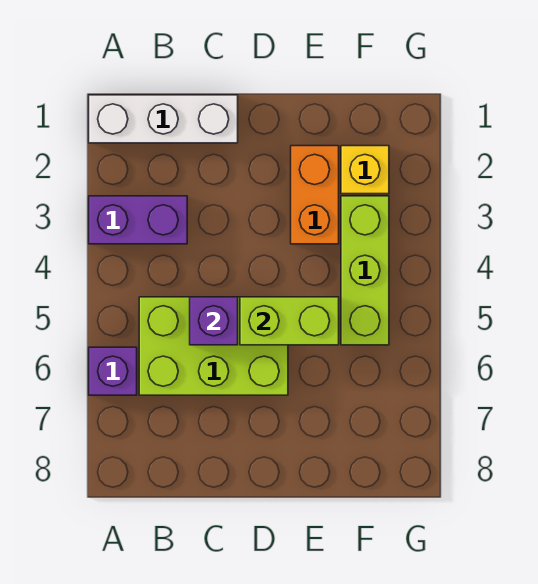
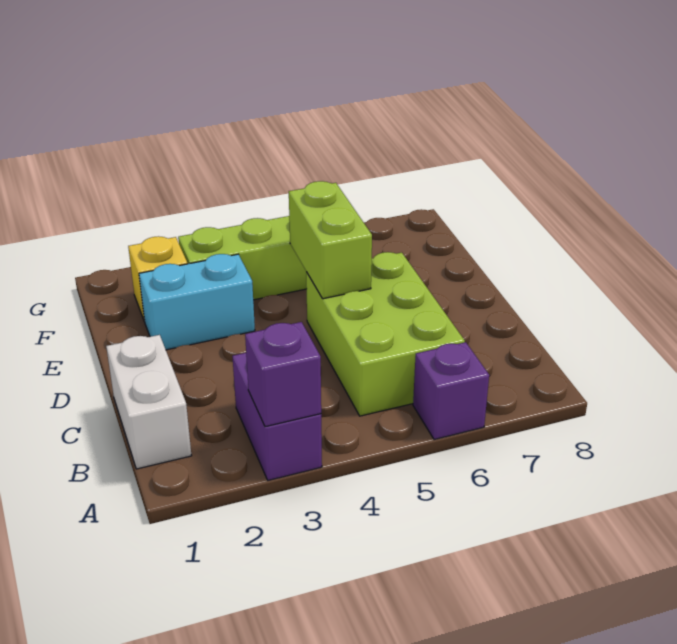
white 1x3 brick [89,95,238,143] -> white 1x2 brick [106,335,192,469]
purple 1x1 brick [190,297,238,345] -> purple 1x1 brick moved to [245,322,321,427]
orange 1x2 brick [291,146,339,244] -> cyan 1x2 brick [139,254,255,350]

